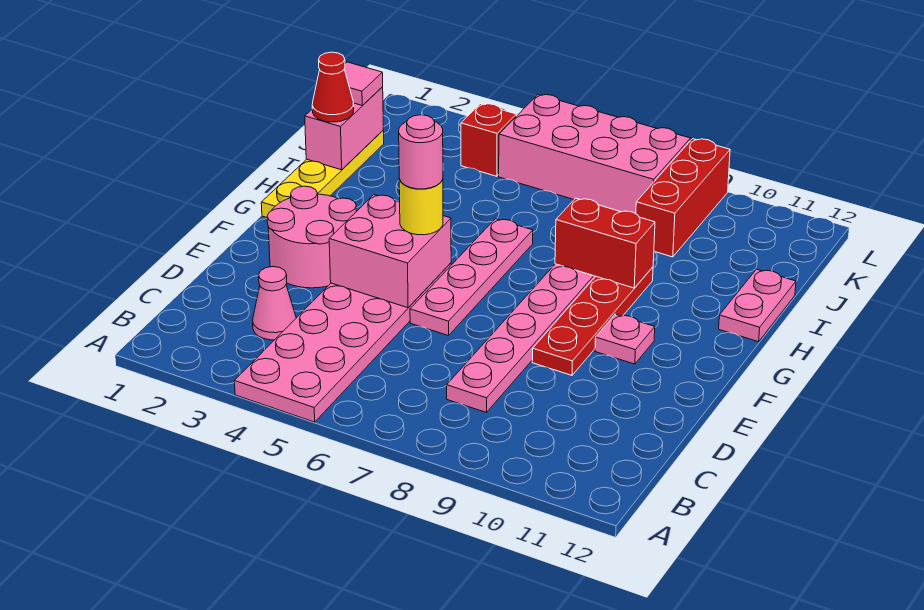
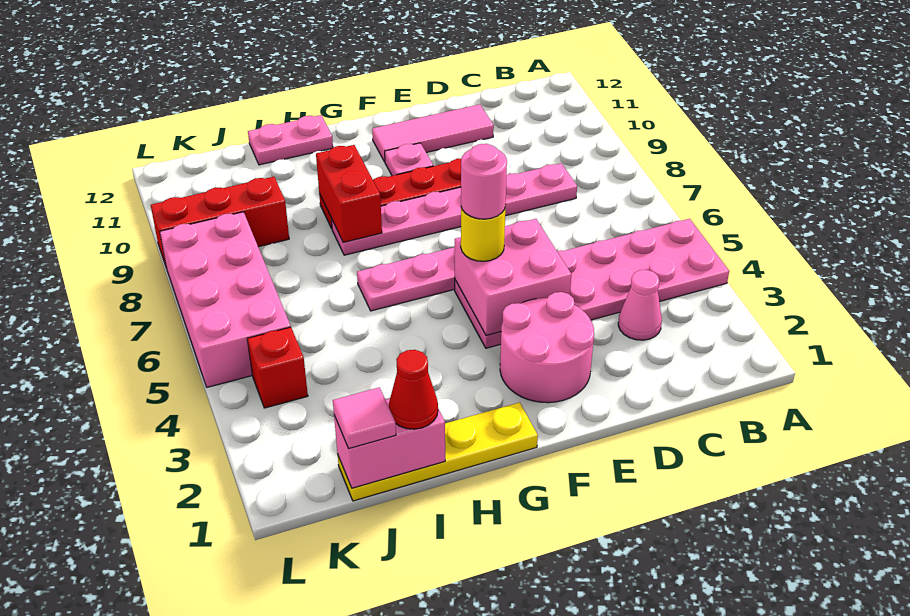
none -> pink 1x3 tile [372,104,494,162]

